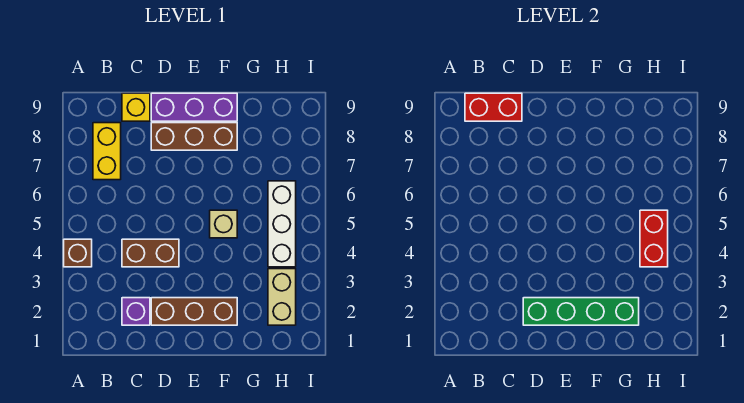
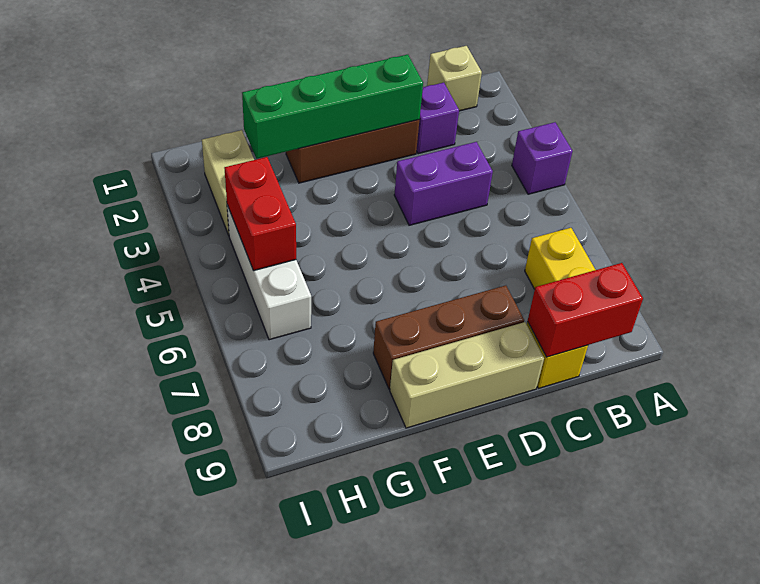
brown 1x1 brick [64,239,92,267] -> purple 1x1 brick [512,122,573,194]
brown 1x2 brick [122,239,179,267] -> purple 1x2 brick [394,142,493,225]
purple 1x3 brick [151,93,237,121] -> tan 1x3 brick [390,322,544,428]
tan 1x1 brick [210,210,237,238] -> tan 1x1 brick moved to [427,46,482,111]

